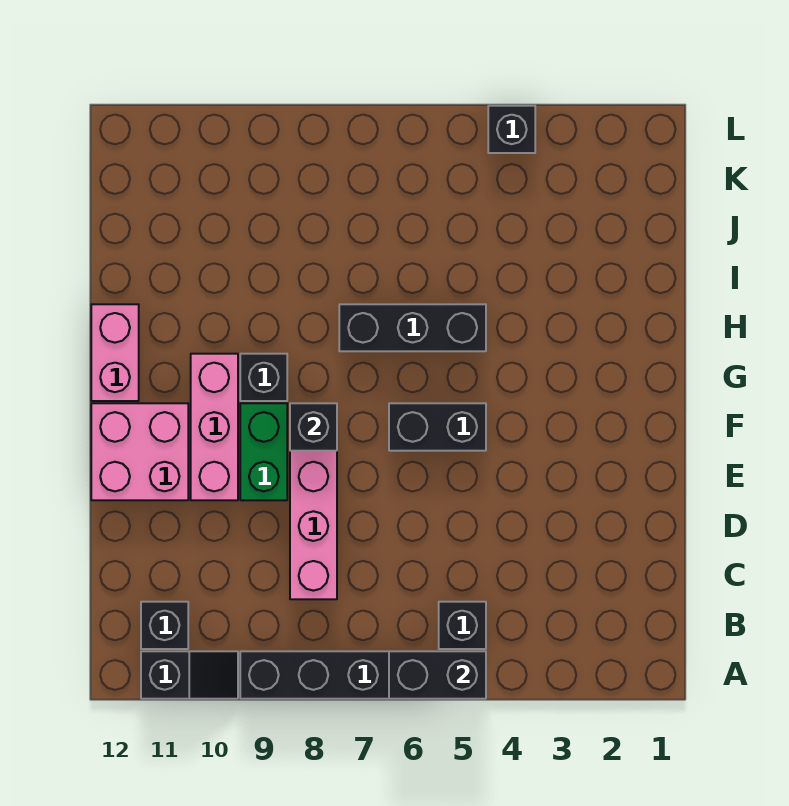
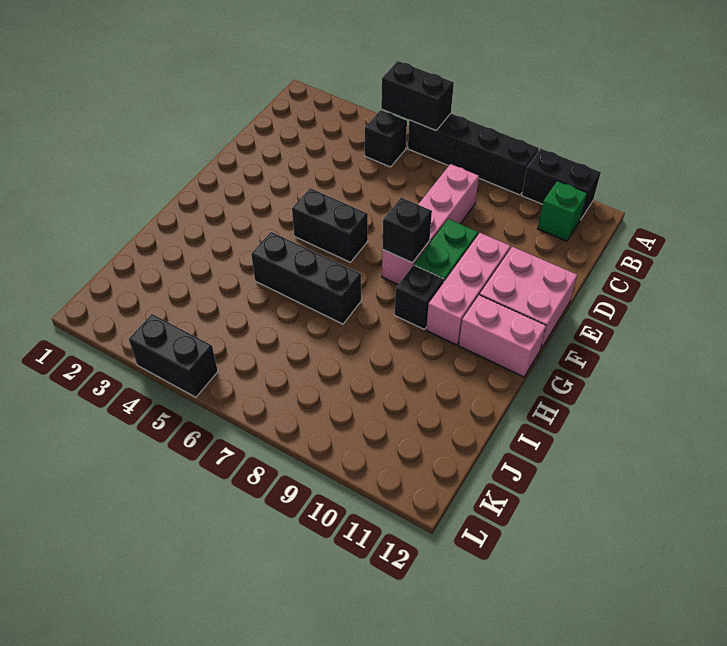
black 1x2 slope [141,651,238,699] -> black 1x2 brick [522,148,601,219]
black 1x1 brick [141,602,188,649] -> green 1x1 brick [538,181,587,241]
pink 1x2 brick [91,304,139,401] -> pink 1x2 brick turned to [459,295,546,377]
black 1x1 brick [488,106,535,153] -> black 1x2 brick [129,314,218,397]

